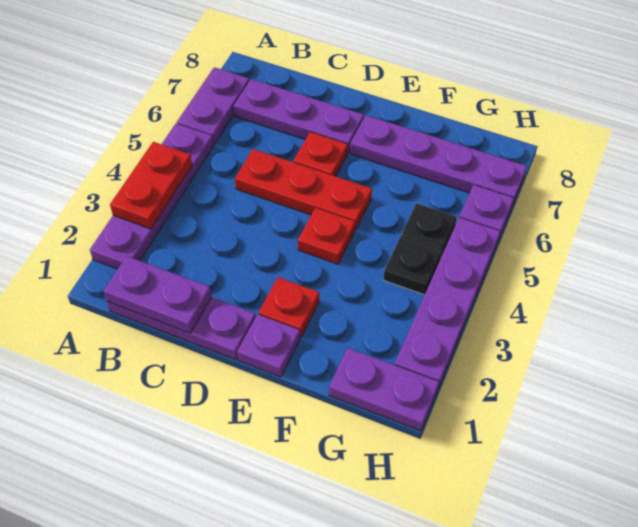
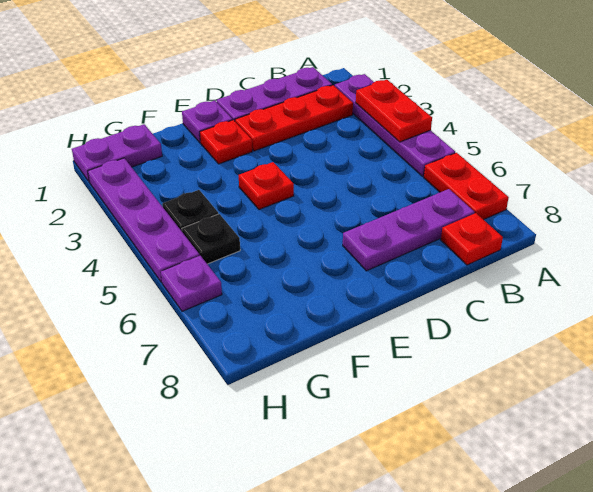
purple 1x2 plate [177,67,249,145] -> red 1x2 plate [424,153,509,220]
purple 1x2 plate [104,256,212,333] -> none
red 1x3 plate [235,149,372,230] -> red 1x3 plate moved to [235,85,353,151]
red 1x1 plate [293,132,348,176] -> red 1x1 plate moved to [441,213,503,265]
purple 1x4 plate [350,115,527,203] -> none

